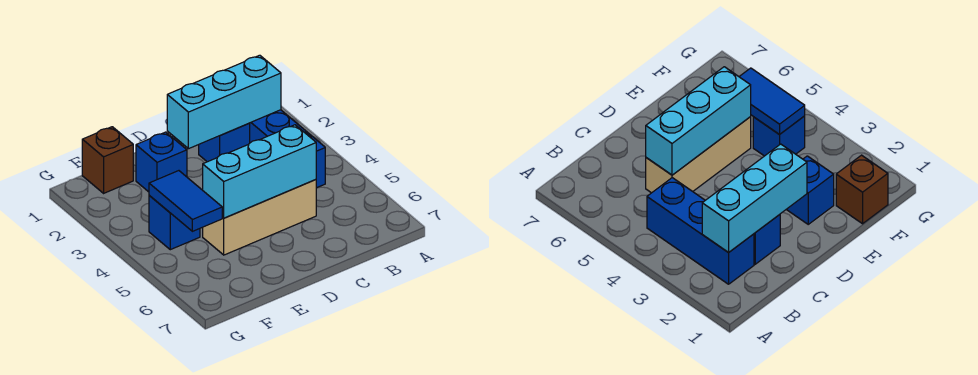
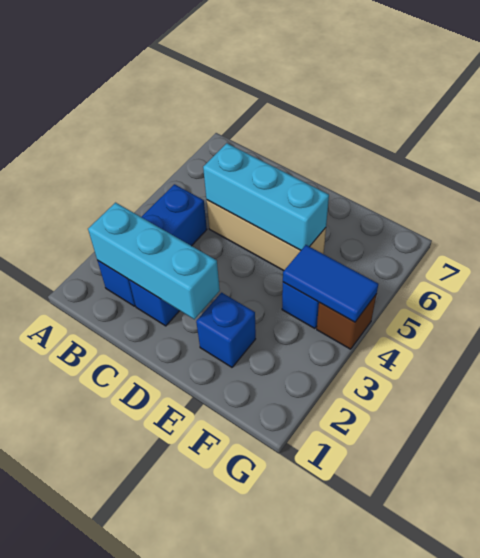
brown 1x1 brick [82,127,133,193] -> brown 1x1 brick moved to [317,294,377,349]
blue 1x2 tile [149,171,222,231] -> blue 1x2 tile turned to [283,245,378,322]

